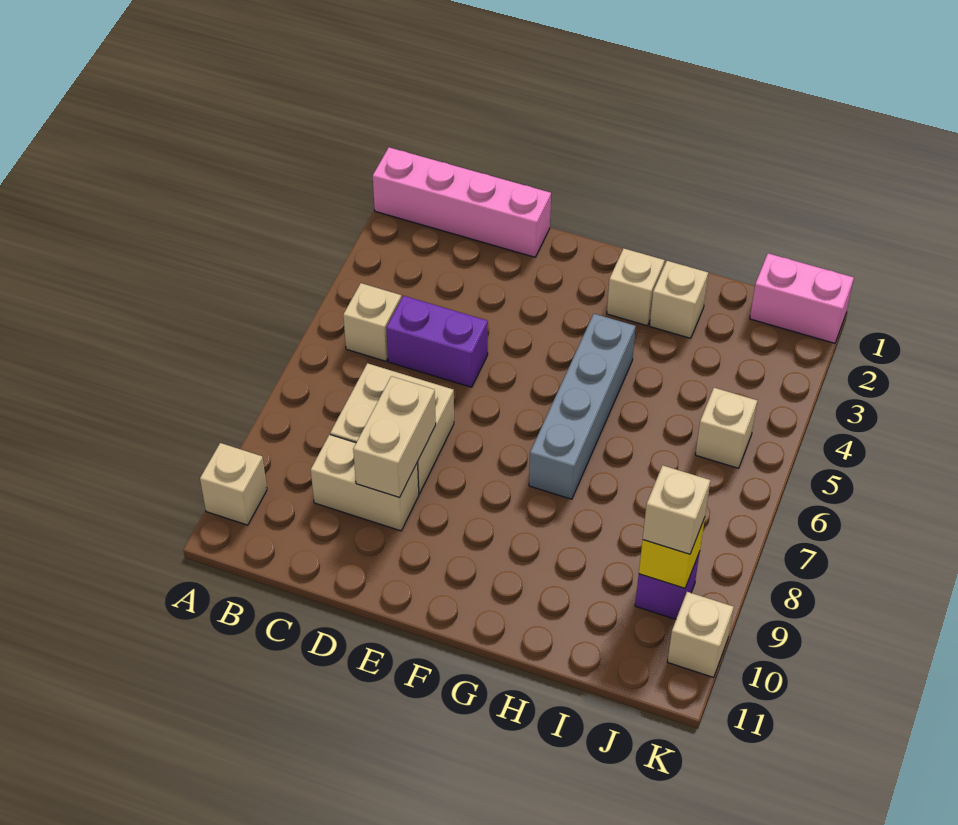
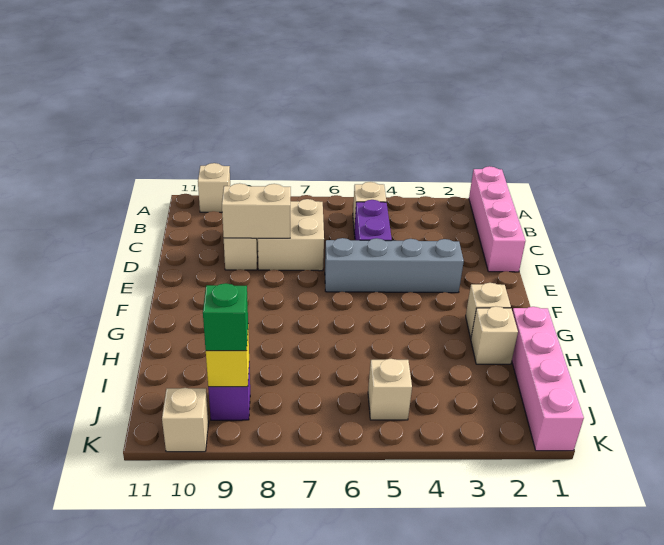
grey 1x4 brick [529,314,636,499] -> grey 1x4 brick moved to [325,238,464,293]
pink 1x2 brick [750,253,854,343] -> pink 1x4 brick [512,307,584,451]
tan 1x1 brick [643,465,710,554] -> green 1x1 brick [203,283,248,351]

